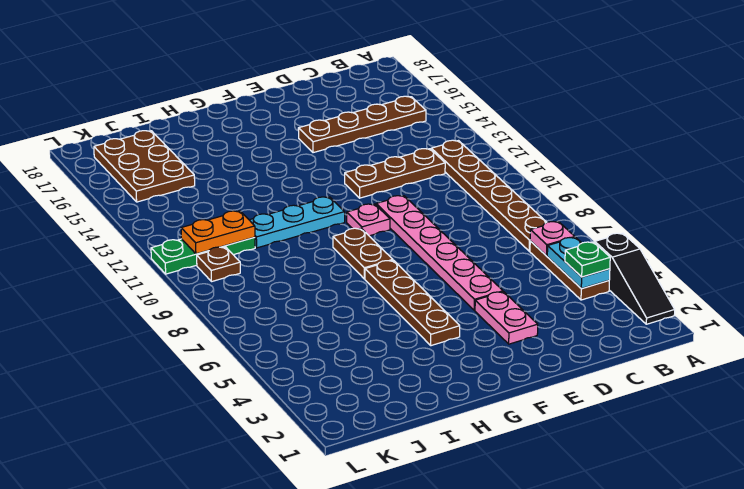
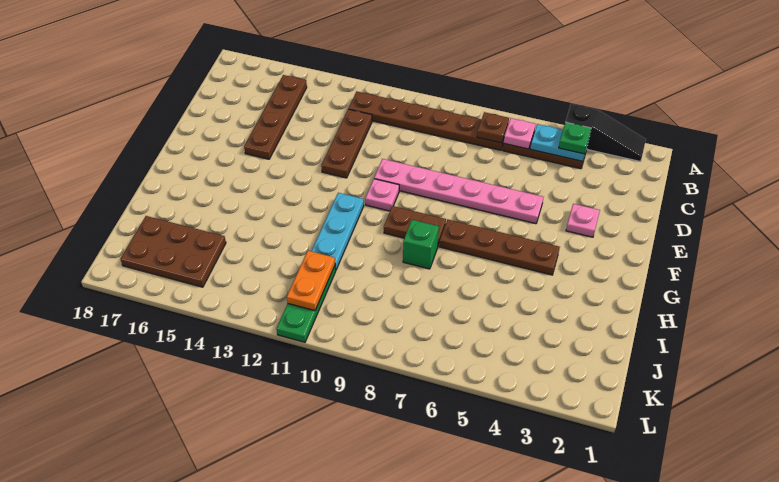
pink 1x2 plate [475,292,538,344] -> pink 1x1 plate [566,204,600,237]
none -> green 1x1 brick [403,220,439,269]
brown 1x1 plate [197,247,240,282] -> brown 1x1 plate moved to [477,112,509,143]

